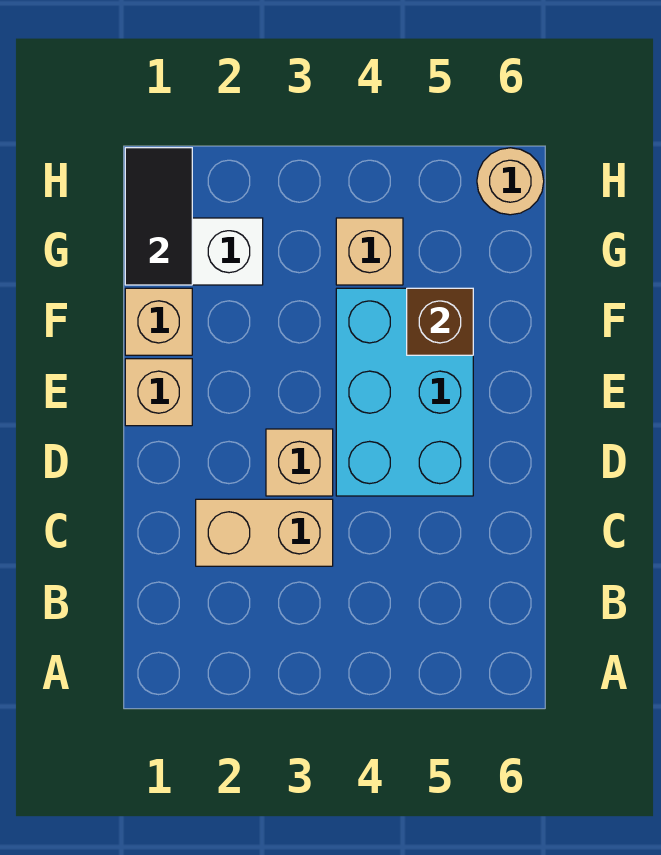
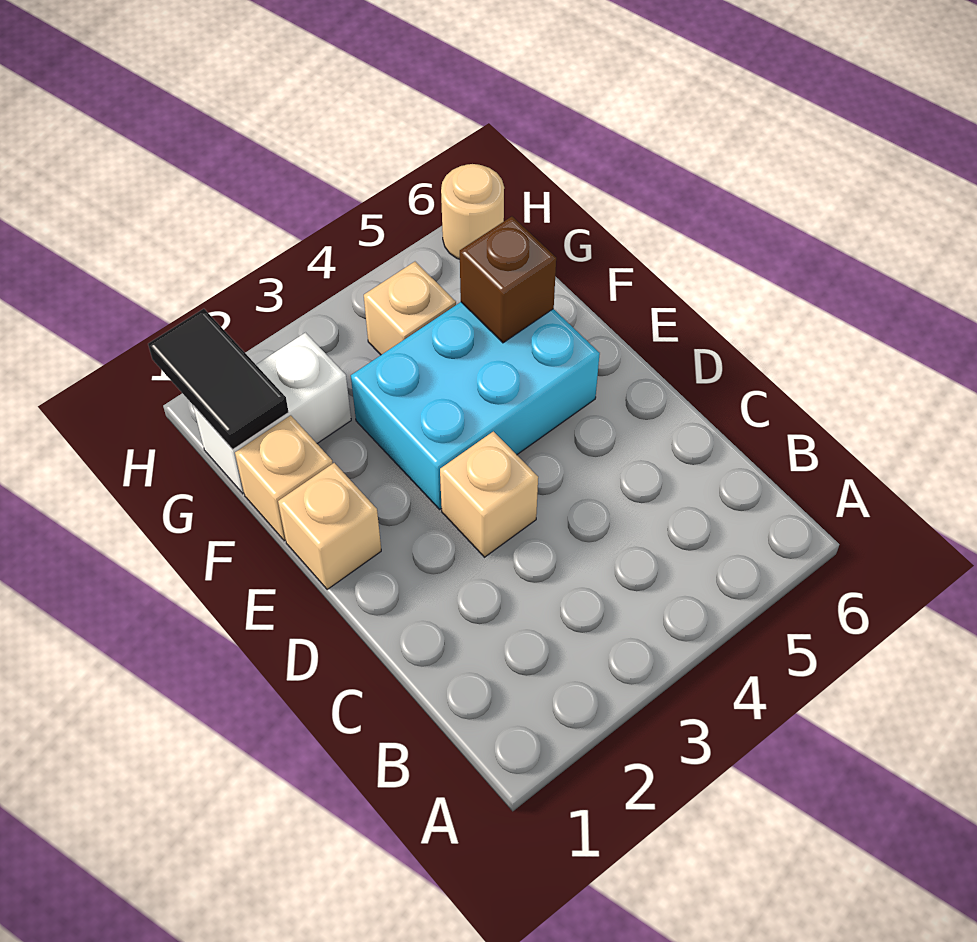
tan 1x2 brick [196,499,333,566] -> none
cyan 2x3 brick [336,288,473,496] -> cyan 2x3 brick turned to [351,302,600,509]

